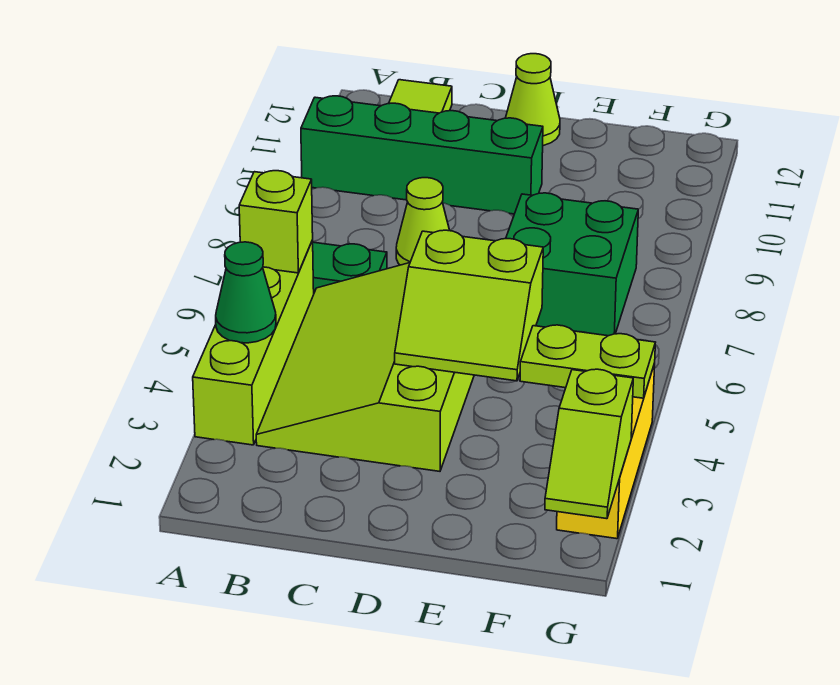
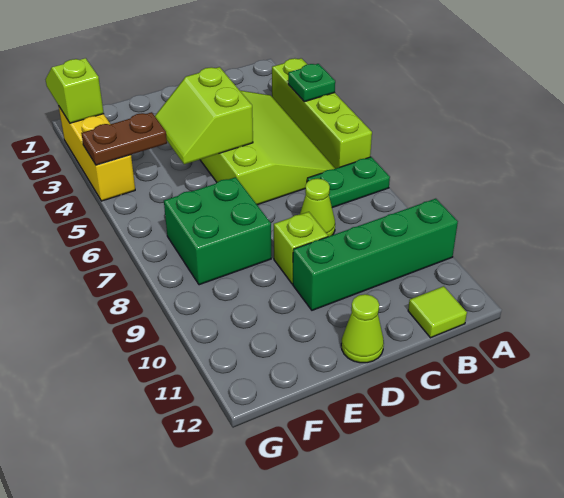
green 1x1 cone [216,242,276,343] -> green 1x1 plate [288,64,335,102]
lime 1x1 brick [239,171,313,273] -> lime 1x1 brick moved to [274,212,328,284]
lime 2x2 slope [395,230,543,381] -> lime 2x2 slope turned to [155,67,253,164]
lime 1x2 plate [520,325,655,398] -> brown 1x2 plate [81,112,167,165]

